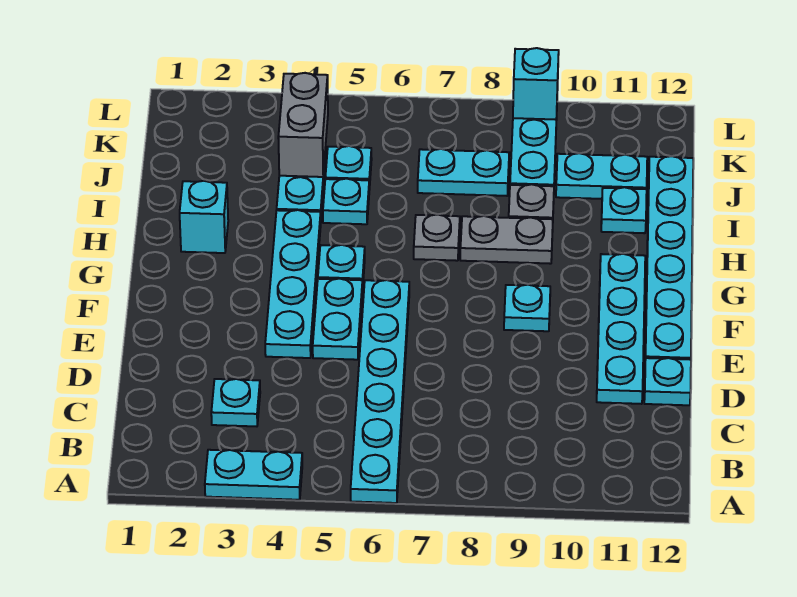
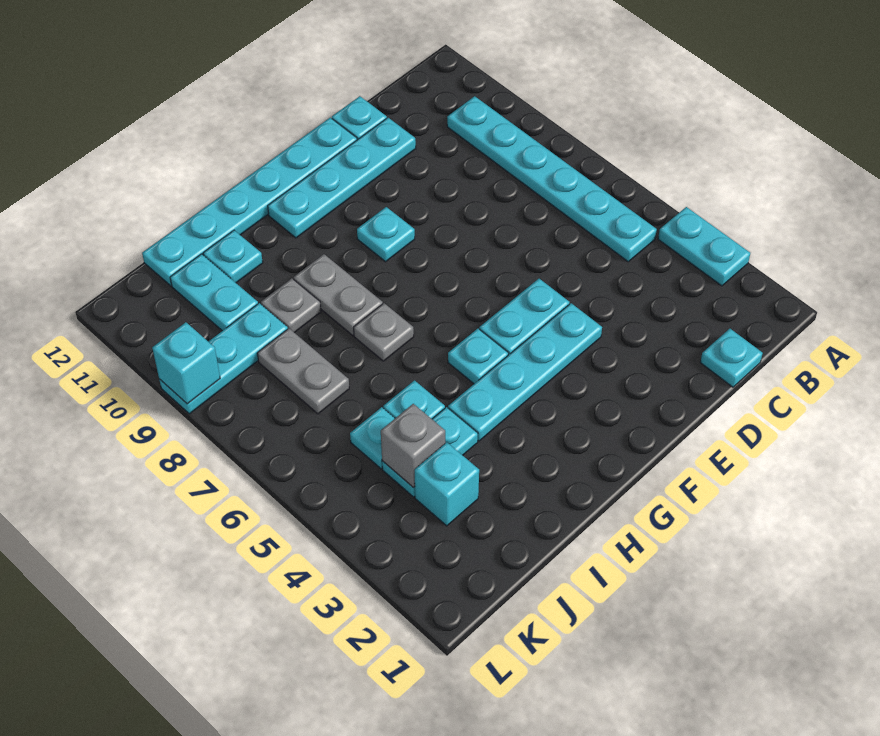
cyan 1x6 plate [351,280,409,503] -> cyan 1x6 plate turned to [447,96,657,262]
cyan 1x1 plate [211,379,260,426] -> cyan 1x1 plate moved to [700,329,763,387]
cyan 1x1 brick [180,181,228,253] -> cyan 1x1 brick moved to [415,442,479,526]
grey 1x2 brick [278,73,328,177] -> grey 1x1 brick [381,404,445,488]
cyan 1x2 plate [418,149,509,196] -> grey 1x2 plate [257,329,349,414]

